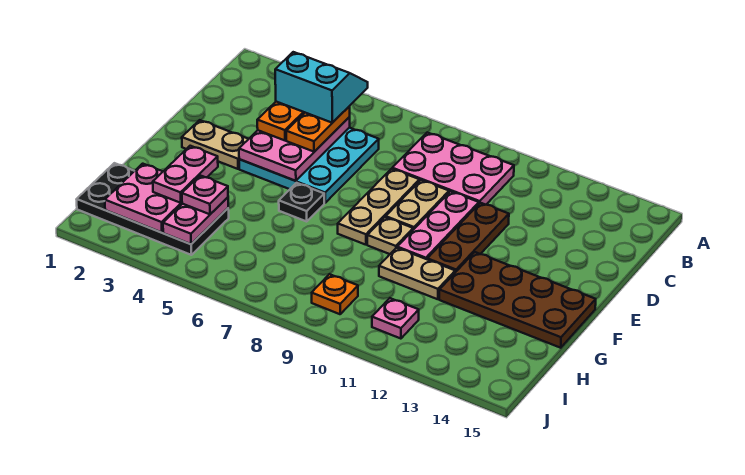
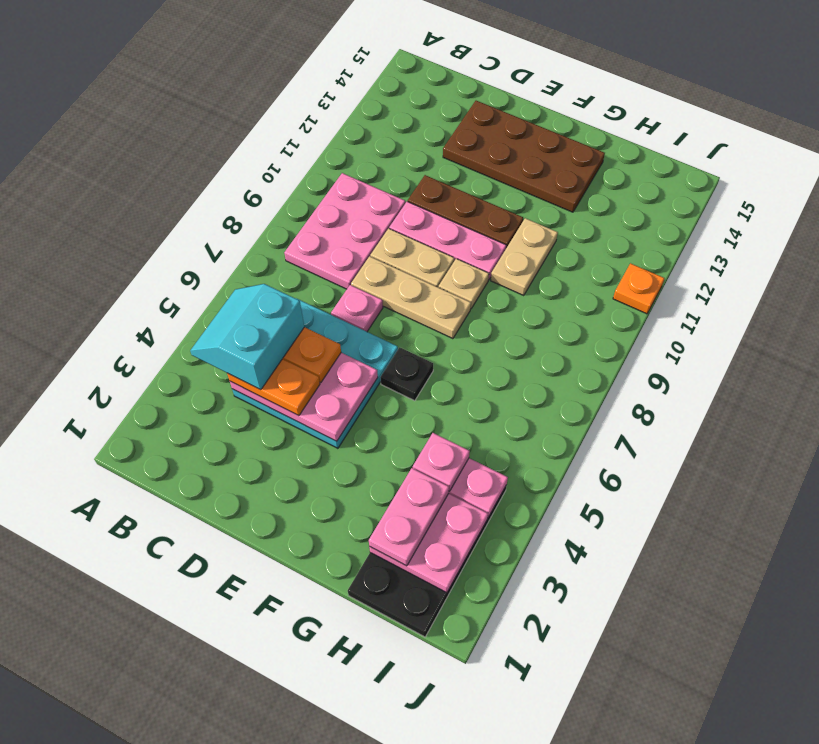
tan 1x2 plate [182,120,248,169] -> none
brown 2x4 plate [439,252,596,348] -> brown 2x4 plate turned to [443,101,605,212]
pink 1x2 plate [153,146,218,203] -> pink 1x2 plate turned to [369,468,449,566]
orange 1x1 plate [312,274,358,314] -> orange 1x1 plate moved to [613,263,664,314]
pink 1x1 plate [372,298,419,339] -> pink 1x1 plate moved to [331,285,383,332]

